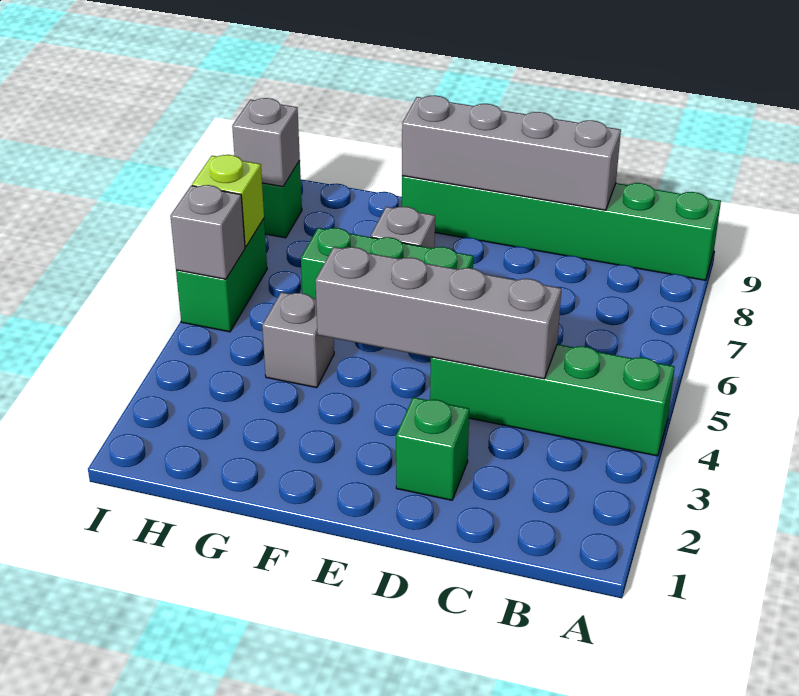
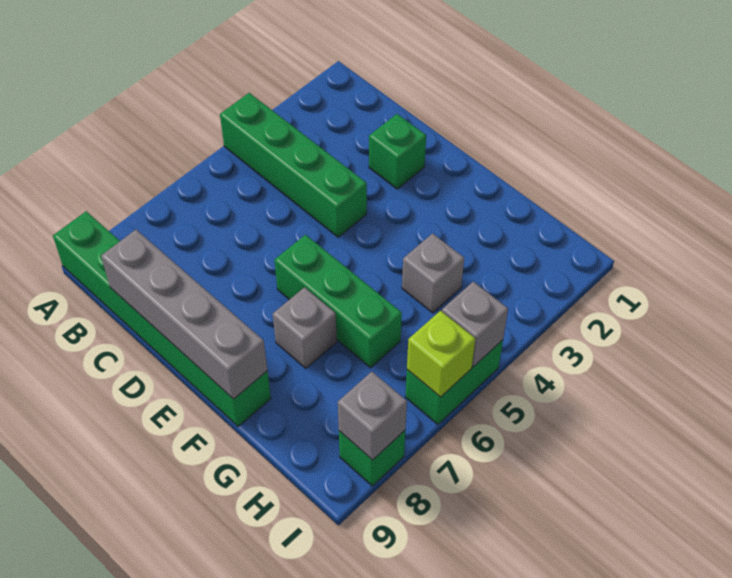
grey 1x4 brick [315,247,561,379] -> none

